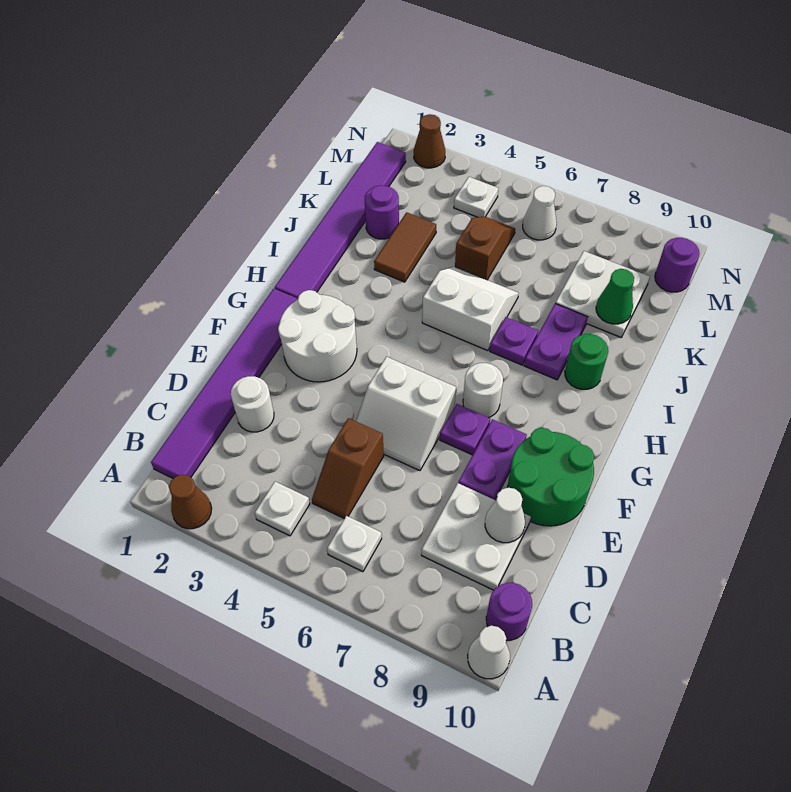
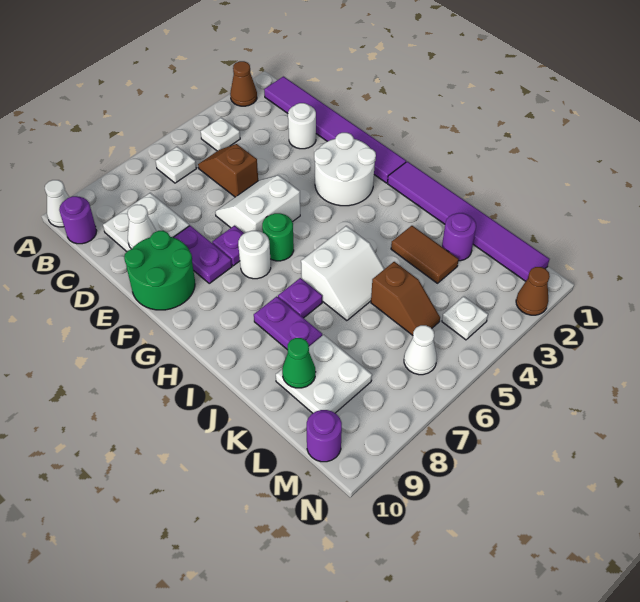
green 1x1 round brick [565,334,608,389] -> green 1x1 round brick moved to [262,213,294,261]

